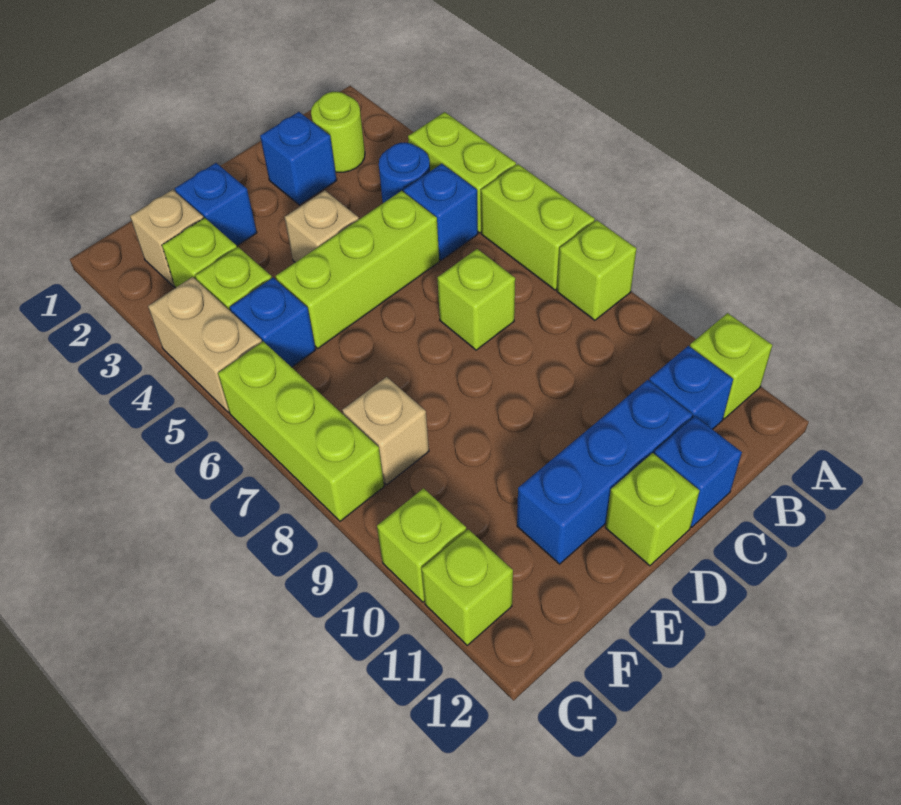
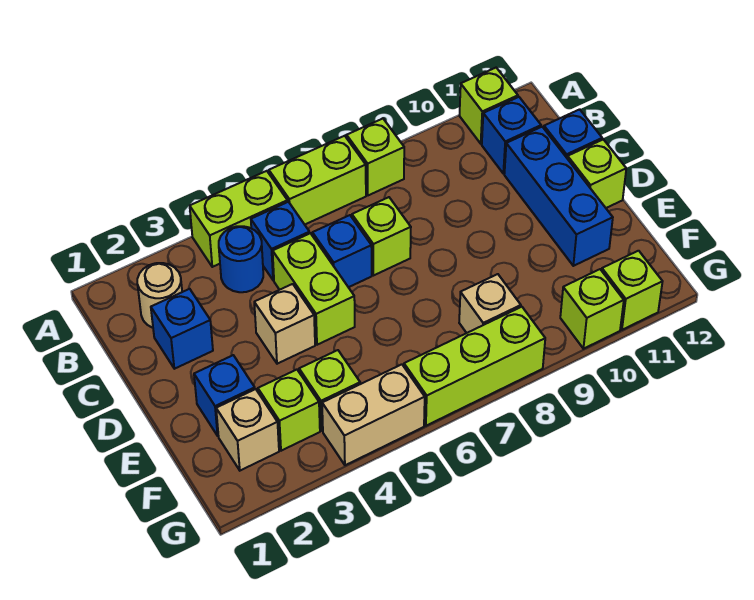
lime 1x1 round brick [311,92,365,172] -> tan 1x1 round brick [137,263,182,328]
lime 1x3 brick [275,191,439,348] -> lime 1x2 brick [273,233,355,345]
blue 1x1 brick [230,278,316,367] -> blue 1x1 brick moved to [312,215,372,287]

